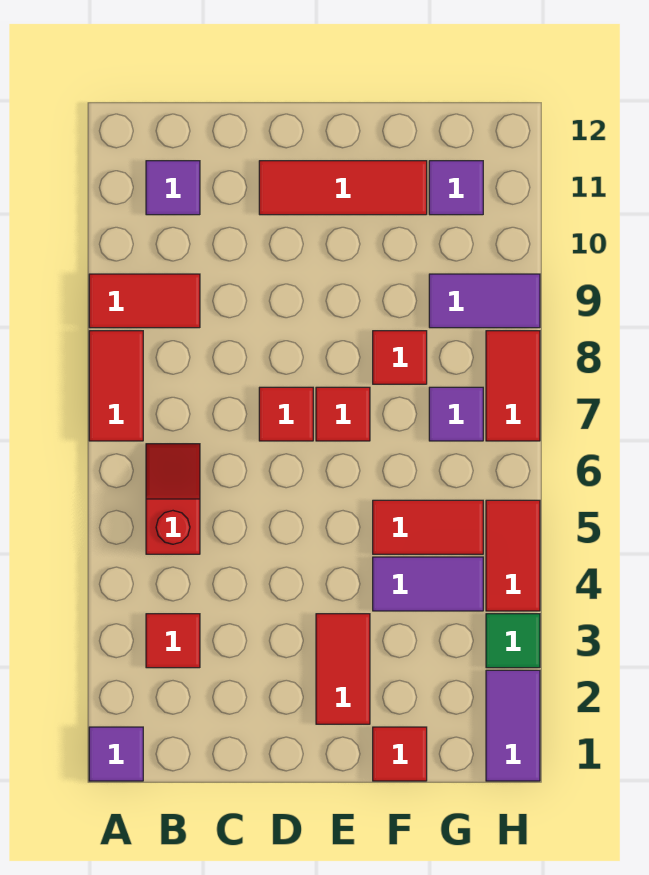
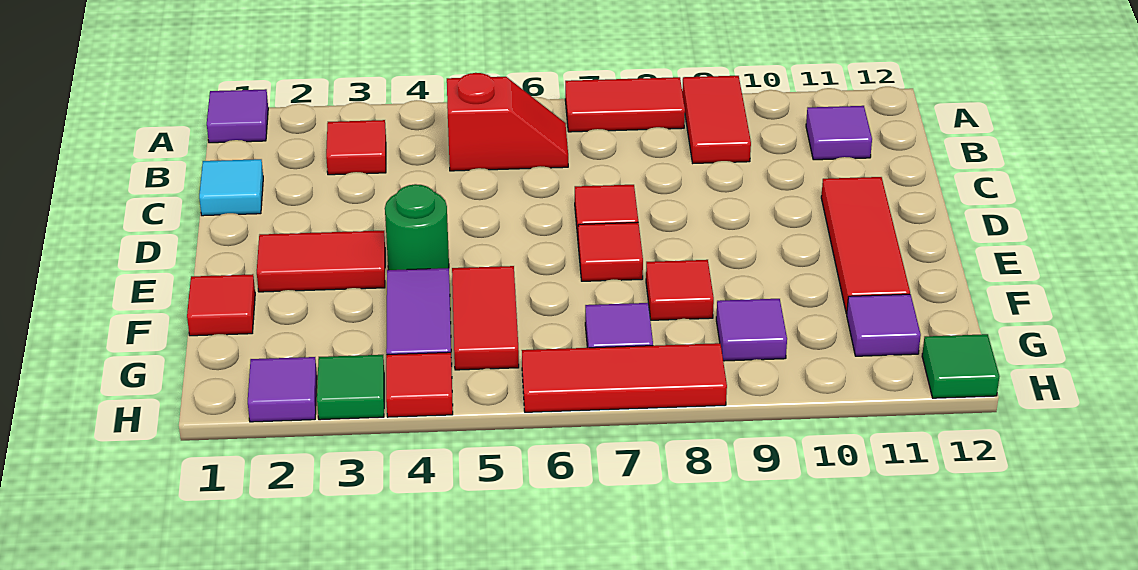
none -> cyan 1x1 tile [199,159,263,216]
none -> green 1x1 round brick [385,184,449,270]
purple 1x2 tile [429,274,540,328] -> purple 1x1 tile [716,299,787,361]
purple 1x2 tile [486,670,540,781] -> purple 1x1 tile [248,357,317,422]
red 1x2 tile [486,500,540,611] -> red 1x1 tile [386,352,453,417]
red 1x2 tile [486,331,540,441] -> red 1x3 tile [522,343,727,412]
none -> green 1x1 tile [922,334,999,398]

